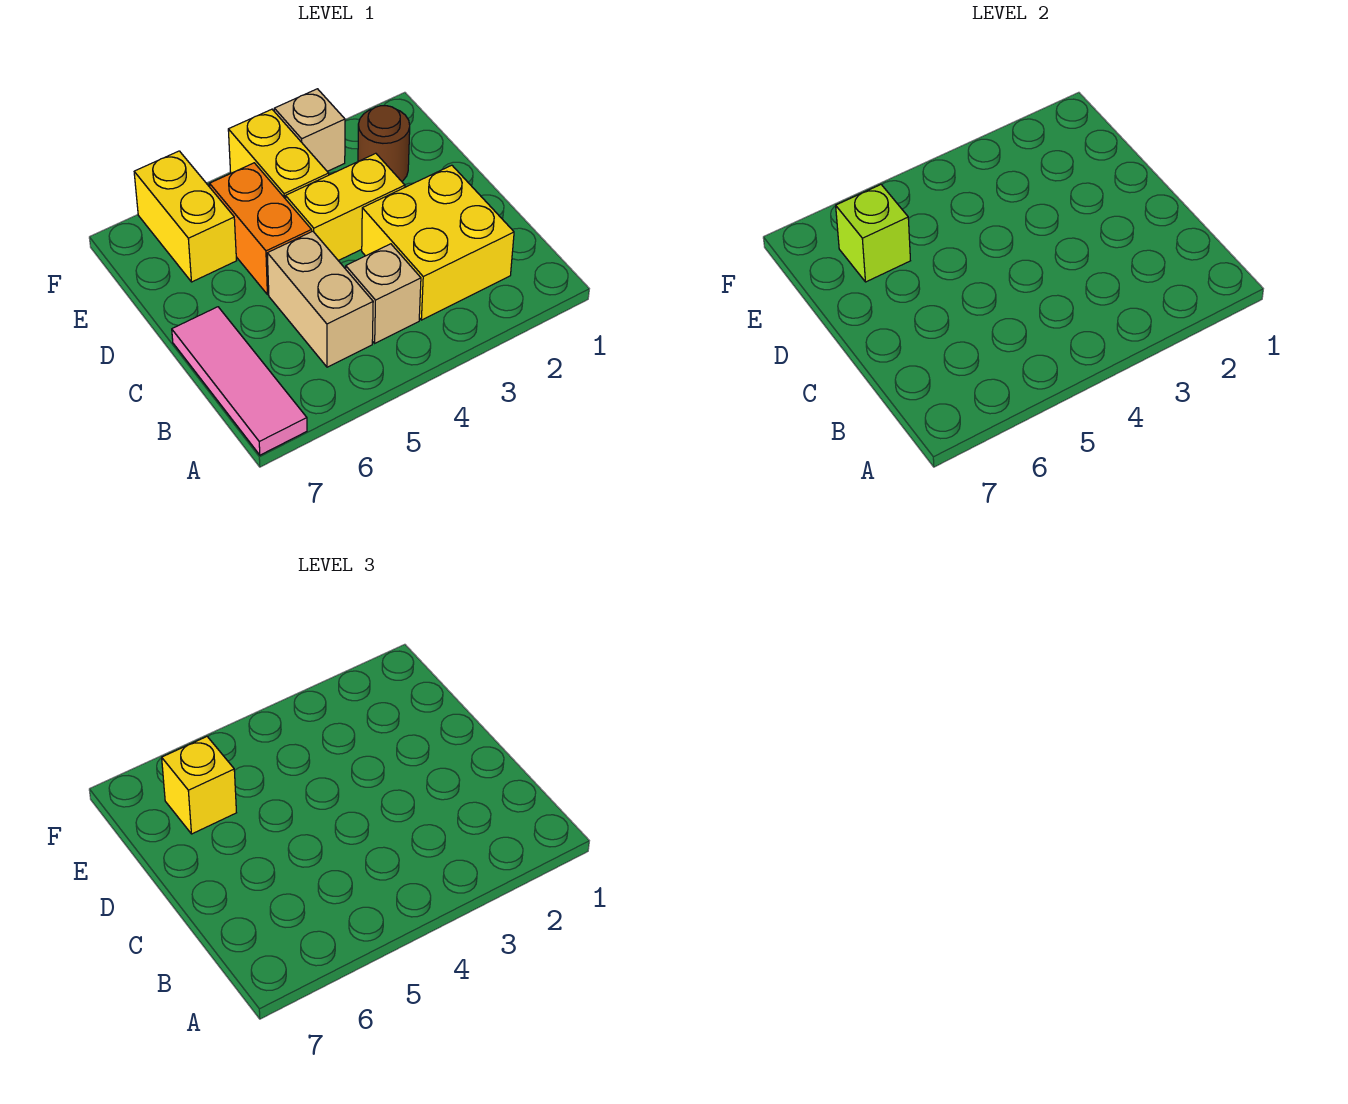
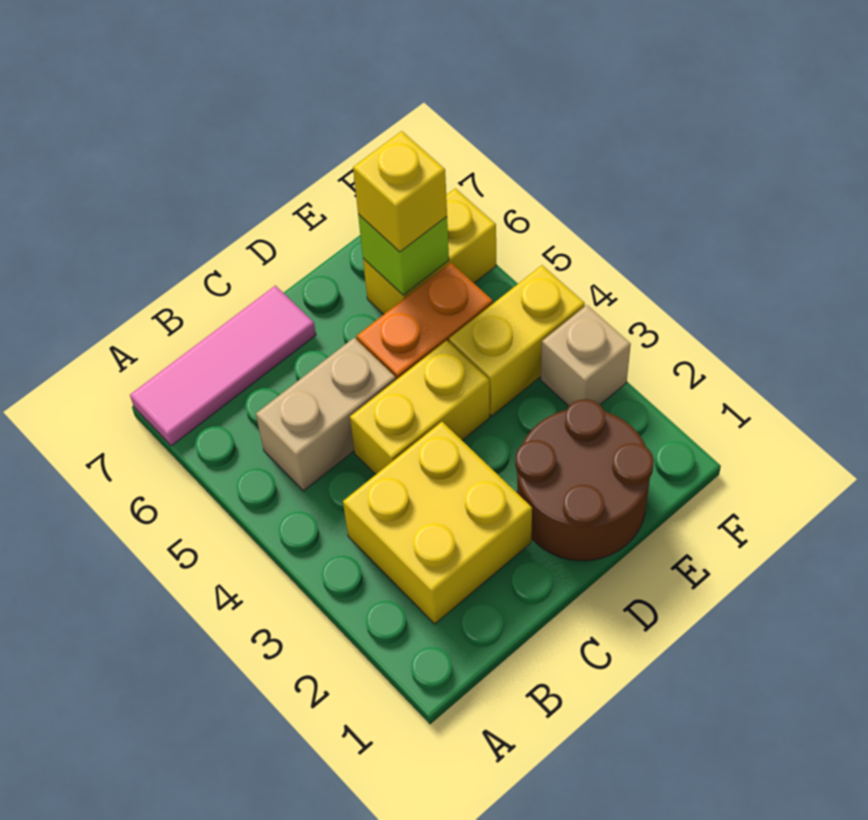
tan 1x1 brick [346,244,421,343] -> none
yellow 1x2 brick [286,153,405,261] -> yellow 1x2 brick turned to [350,340,490,474]
brown 1x1 round brick [358,106,410,181] -> brown 2x2 round brick [515,399,654,561]

